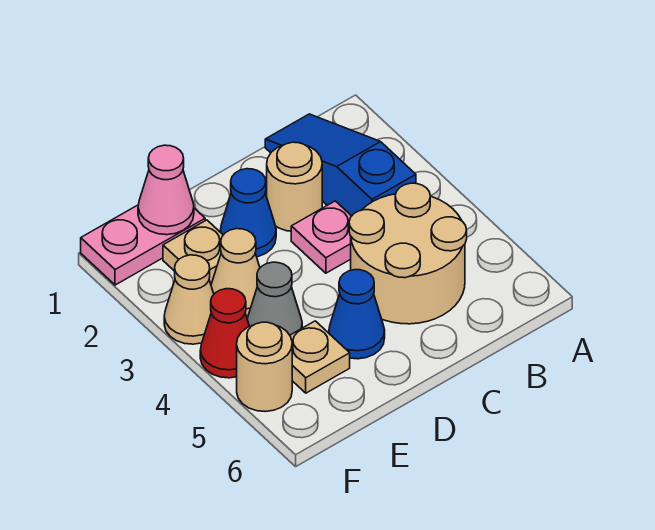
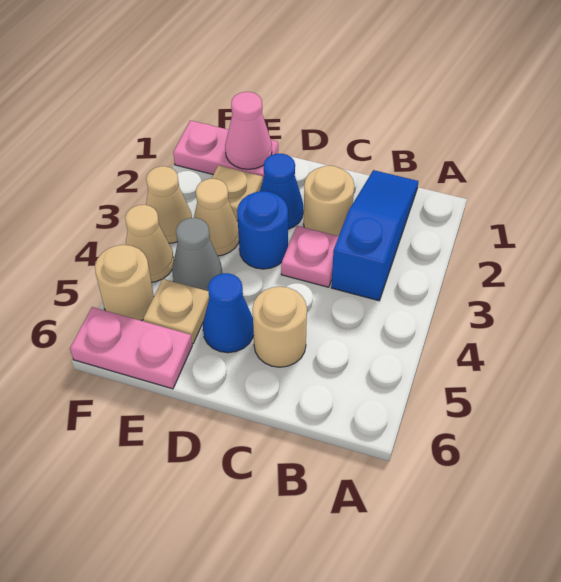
tan 2x2 round brick [349,183,467,324] -> tan 1x1 round brick [252,287,307,367]
none -> blue 1x1 round brick [237,191,288,269]
none -> pink 1x2 plate [70,307,192,389]
red 1x1 cone [200,289,249,378] -> tan 1x1 cone [125,205,174,282]

